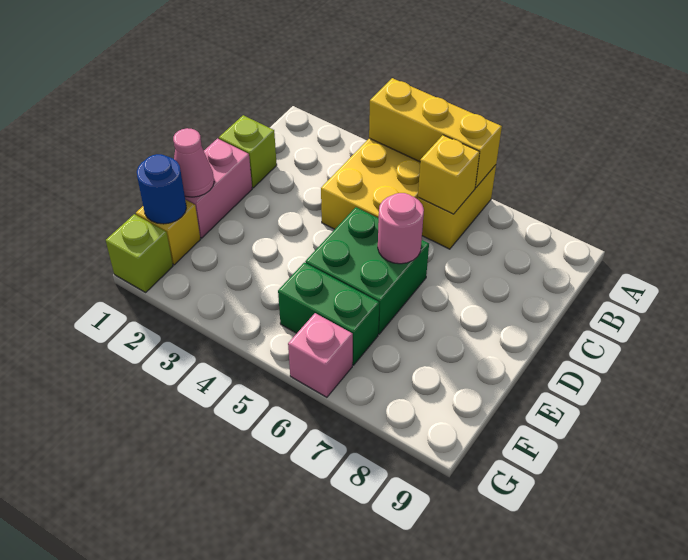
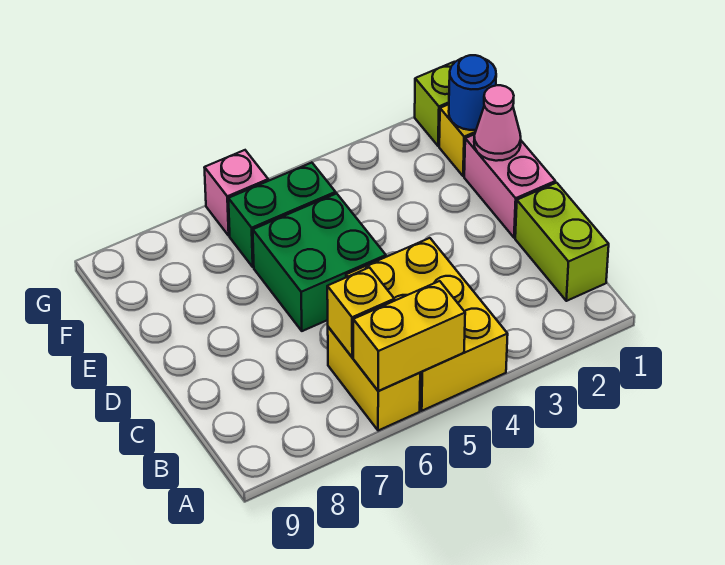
yellow 1x3 brick [369,78,502,188] -> yellow 1x2 brick [353,281,465,391]
lime 1x1 brick [219,115,277,188] -> lime 1x2 brick [515,183,609,301]
pink 1x1 round brick [378,193,424,264] -> none

